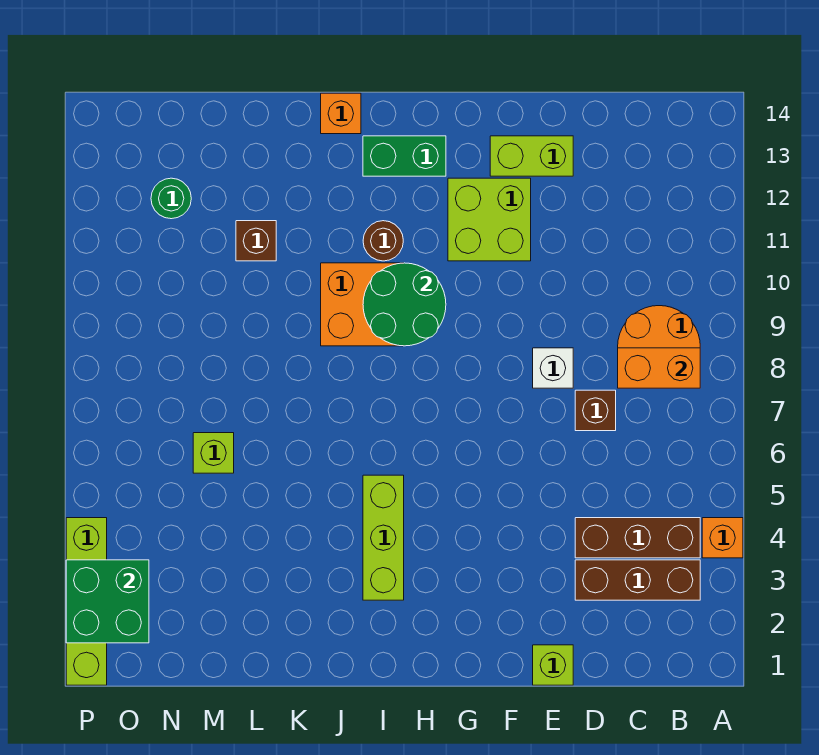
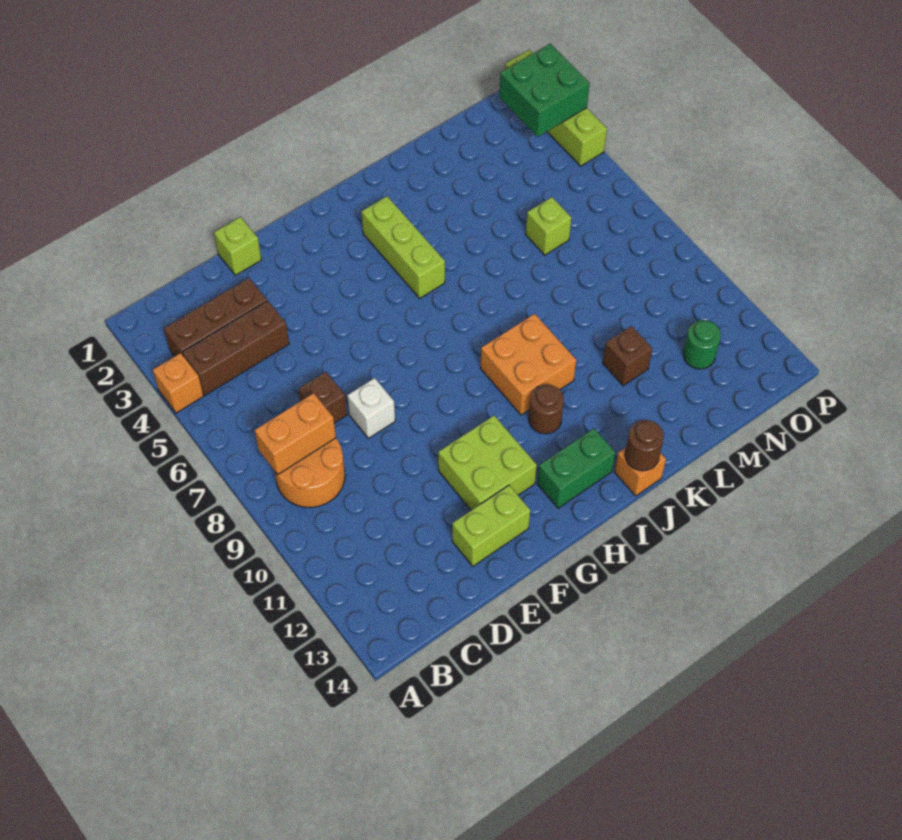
green 2x2 round brick [363,263,446,346] -> none
none -> brown 1x1 round brick [625,420,664,471]

